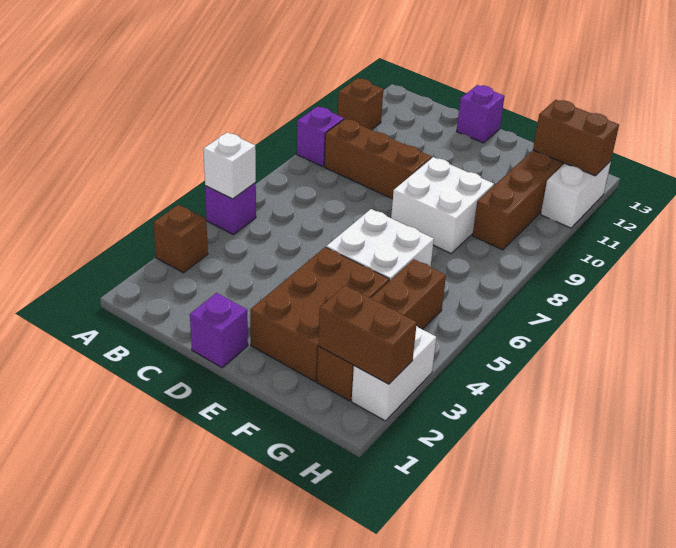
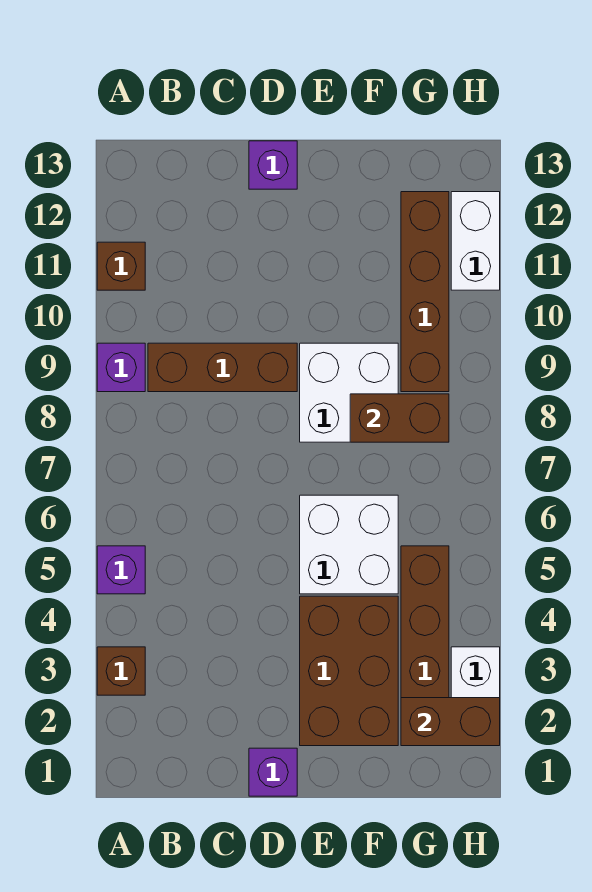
white 1x1 brick [204,132,256,199] -> none
brown 1x2 brick [533,100,619,176] -> brown 1x2 brick moved to [350,394,449,442]

